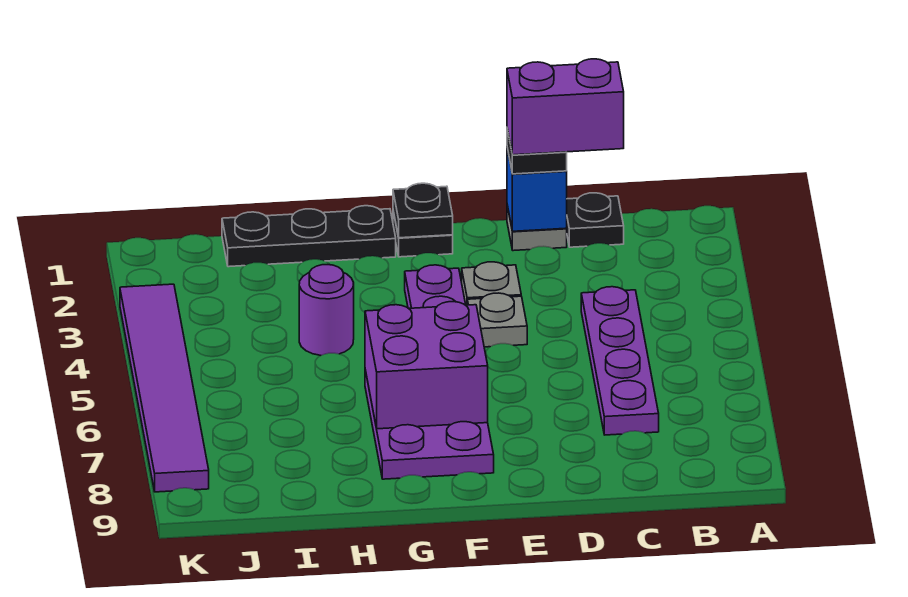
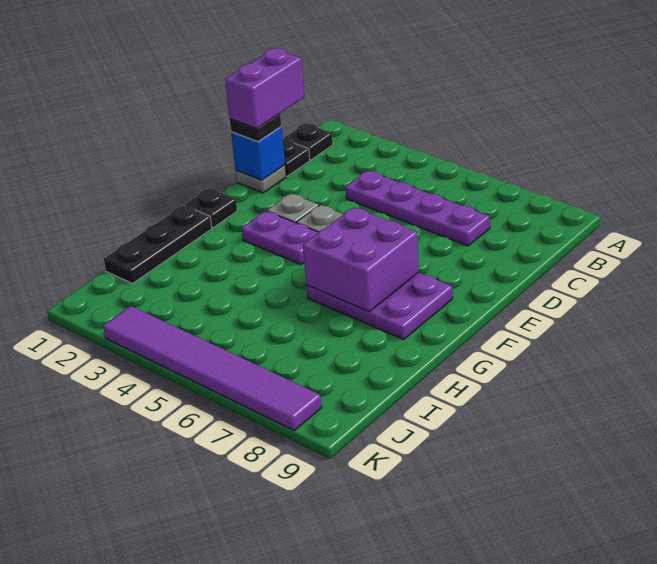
black 1x1 plate [393,183,453,238] -> black 1x1 plate moved to [284,123,333,160]
purple 1x1 round brick [299,265,354,355] -> none

